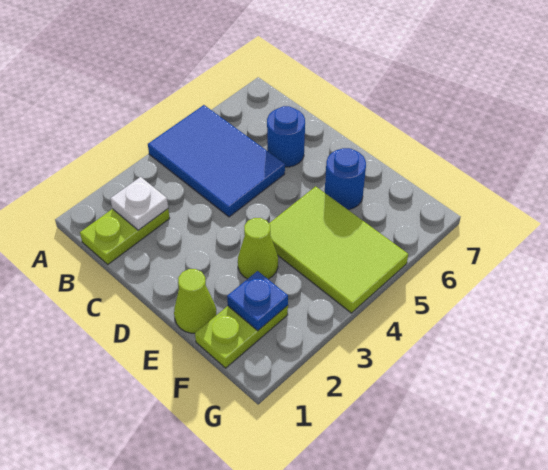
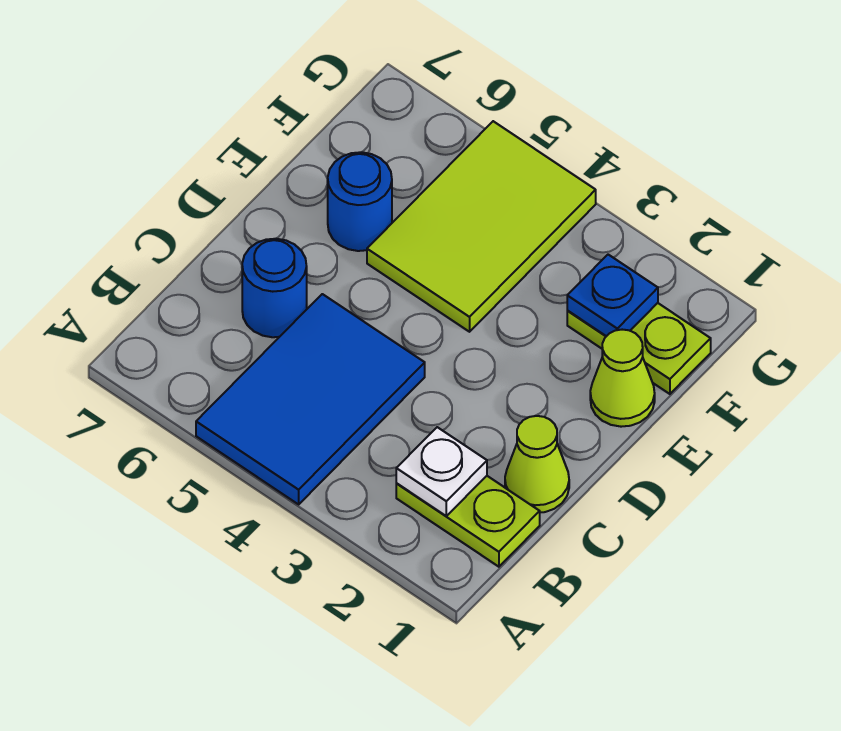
lime 1x1 cone [238,218,278,279] -> lime 1x1 cone moved to [505,416,569,513]

